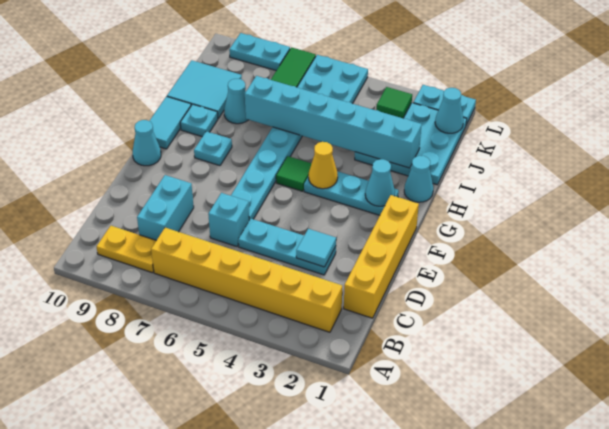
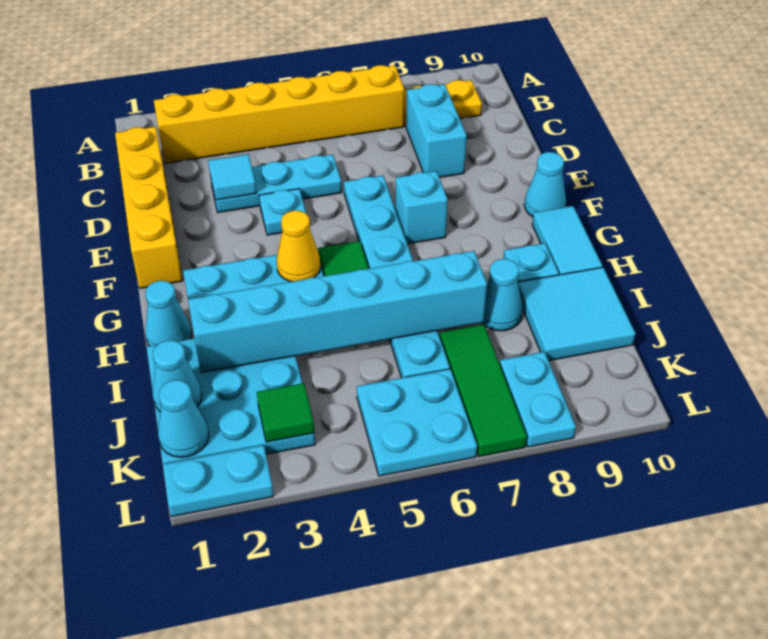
cyan 1x1 brick [208,193,249,246] -> cyan 1x1 brick moved to [395,171,448,244]
cyan 1x1 cone [365,159,395,206] -> cyan 1x1 cone moved to [153,341,202,412]
cyan 1x1 plate [194,131,232,166] -> cyan 1x1 plate moved to [259,189,306,235]
cyan 1x2 plate [229,33,290,71] -> cyan 1x2 plate turned to [500,352,576,447]

